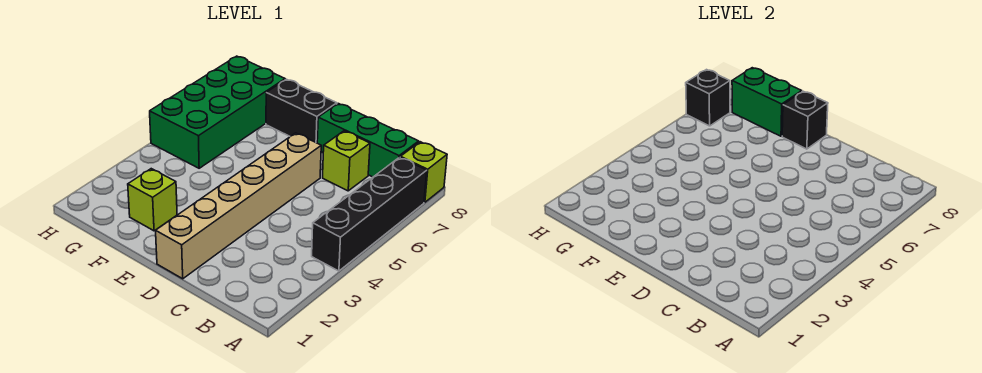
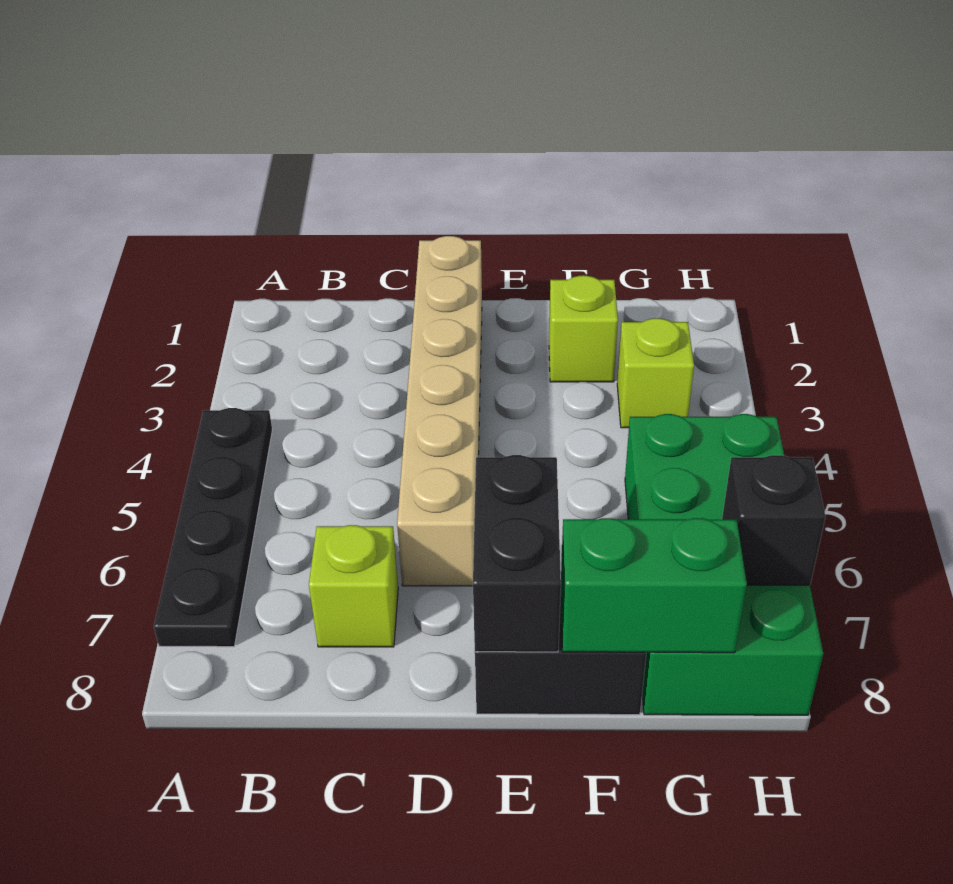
black 1x4 brick [312,157,427,271] -> black 1x4 plate [154,408,272,647]
lime 1x1 brick [400,142,447,202] -> lime 1x1 brick moved to [617,318,694,428]
green 1x3 brick [317,104,419,177] -> none
black 1x1 brick [782,91,828,149] -> black 1x2 brick [473,455,561,652]

